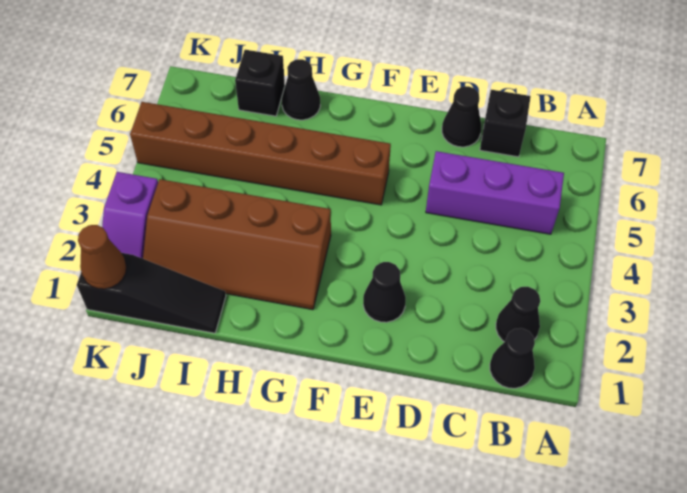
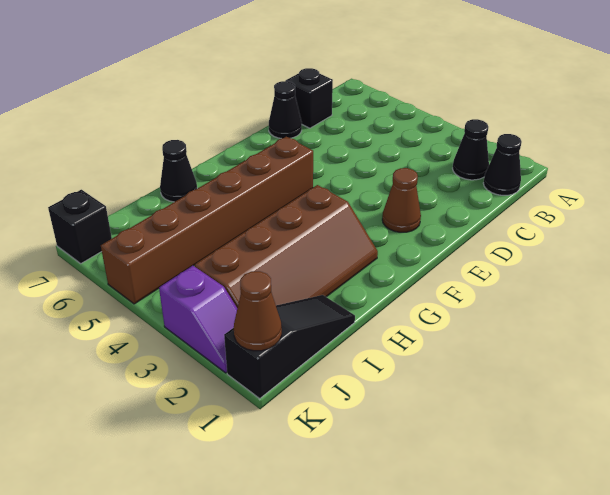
purple 1x3 brick [426,151,564,234] -> none
black 1x1 cone [363,262,406,322] -> brown 1x1 cone [382,168,421,232]
black 1x1 brick [235,50,285,116] -> black 1x1 brick moved to [48,190,112,263]

